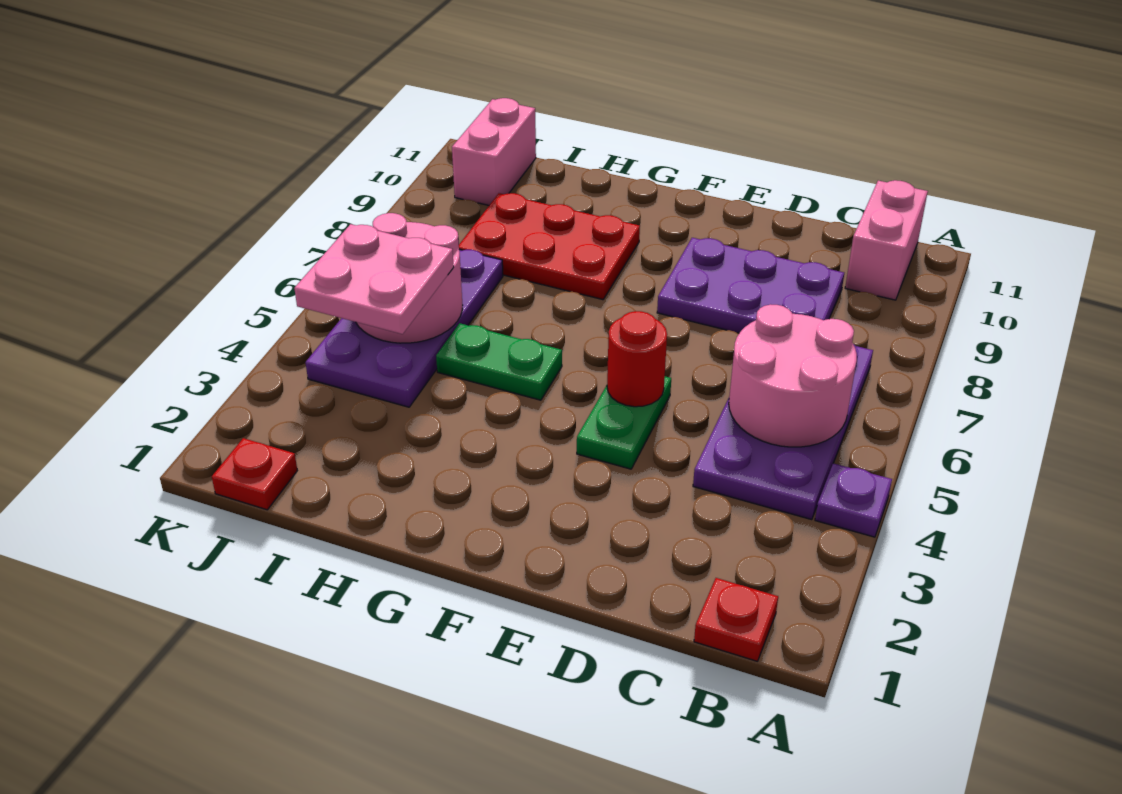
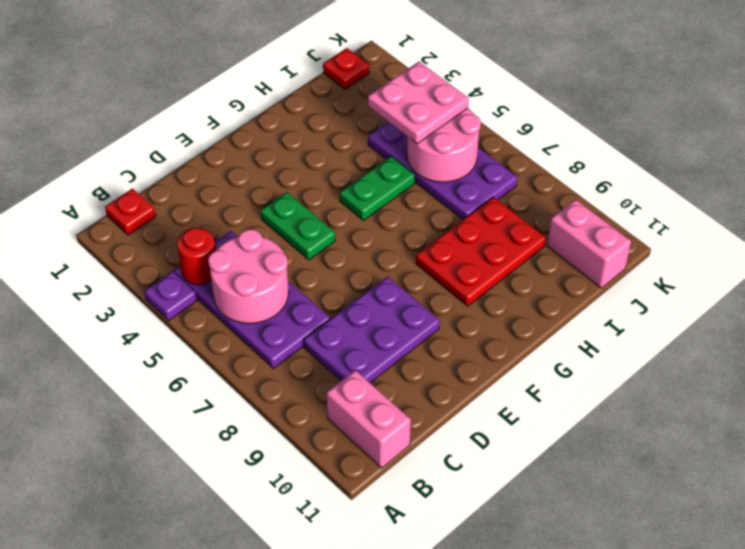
red 1x1 round brick [607,311,667,407] -> red 1x1 round brick moved to [177,228,215,285]

